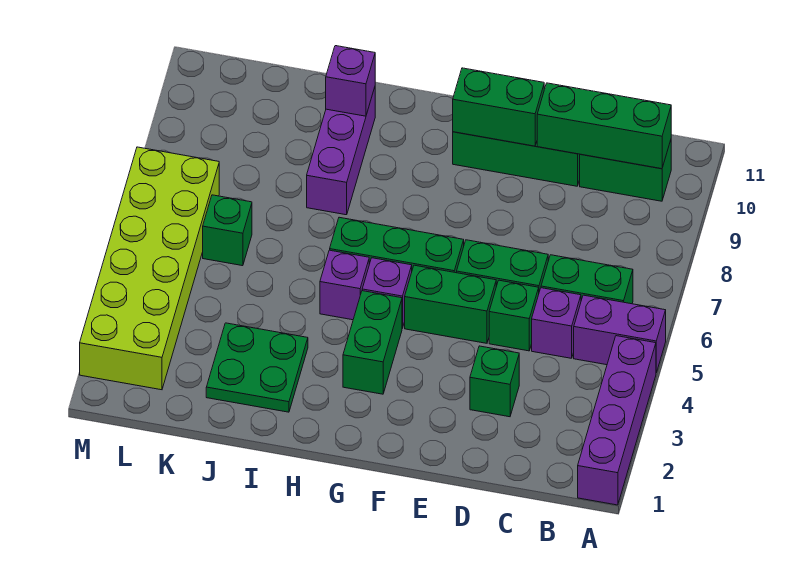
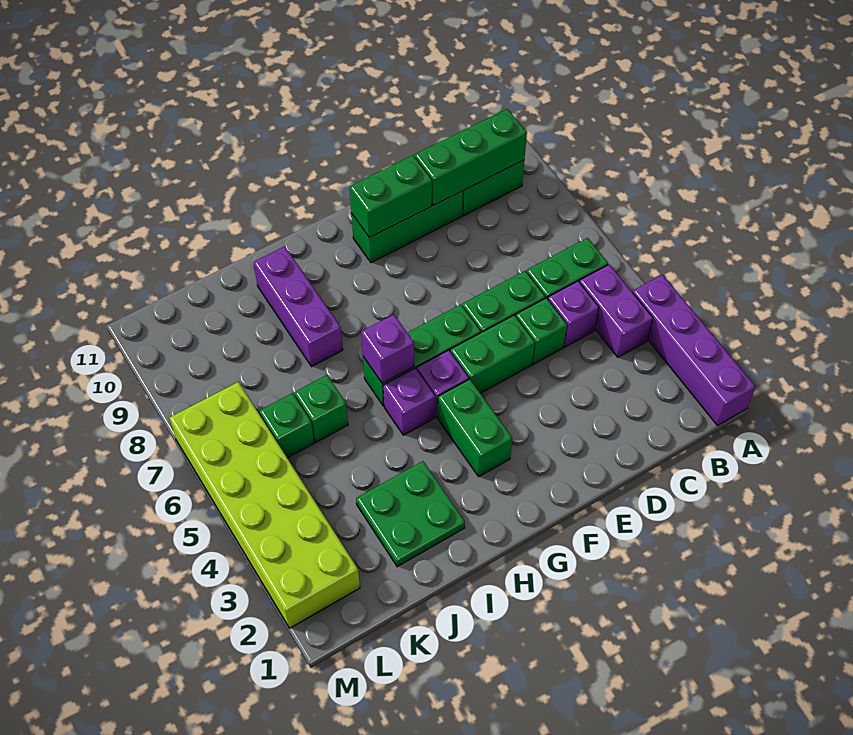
purple 1x2 brick [574,295,666,373] -> purple 1x2 brick turned to [579,264,653,357]
green 1x1 brick [470,346,519,417] -> green 1x1 brick moved to [294,375,348,442]
purple 1x1 brick [326,46,375,116] -> purple 1x1 brick moved to [361,314,414,383]

